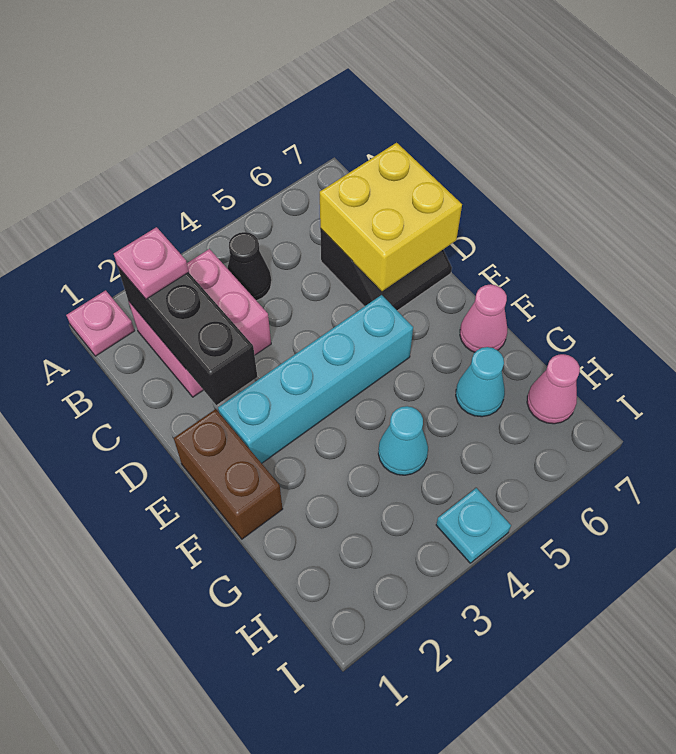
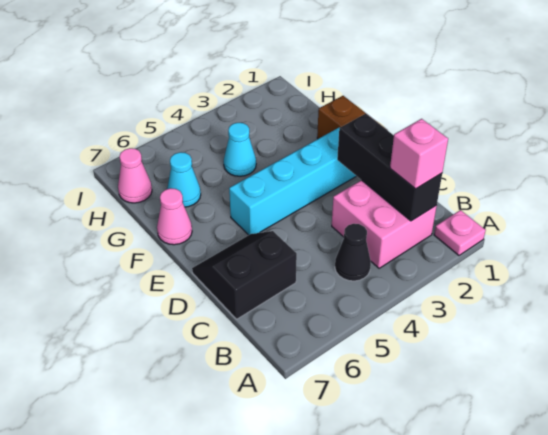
pink 1x1 plate [114,227,189,299] -> pink 1x1 brick [390,119,448,189]
yellow 2x2 brick [320,143,462,291] -> none
cyan 1x1 plate [436,488,511,563] -> none

